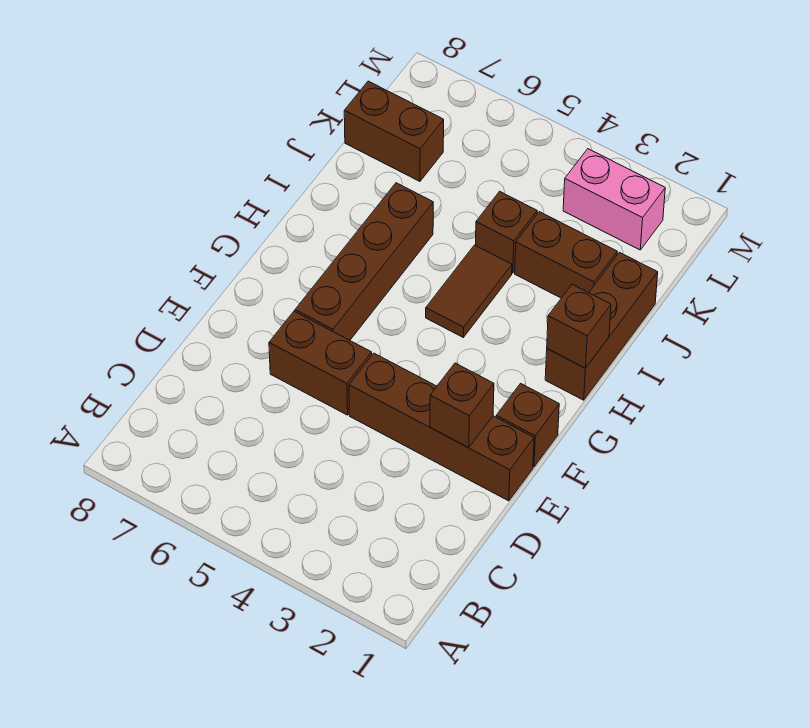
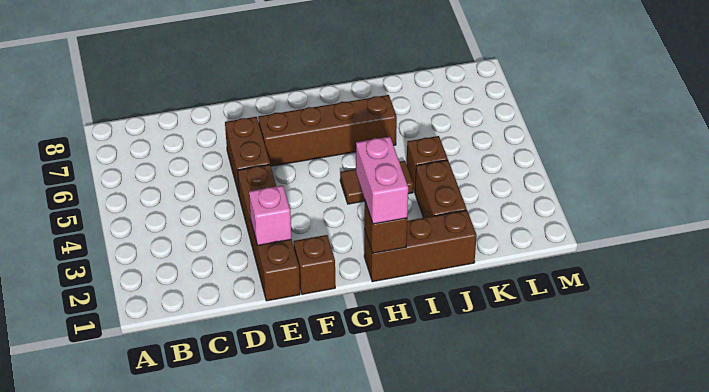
brown 1x1 brick [430,363,494,448] -> pink 1x1 brick [249,185,291,246]
brown 1x2 brick [344,81,444,181] -> none
pink 1x2 brick [563,149,665,250] -> pink 1x2 brick moved to [356,137,408,224]

